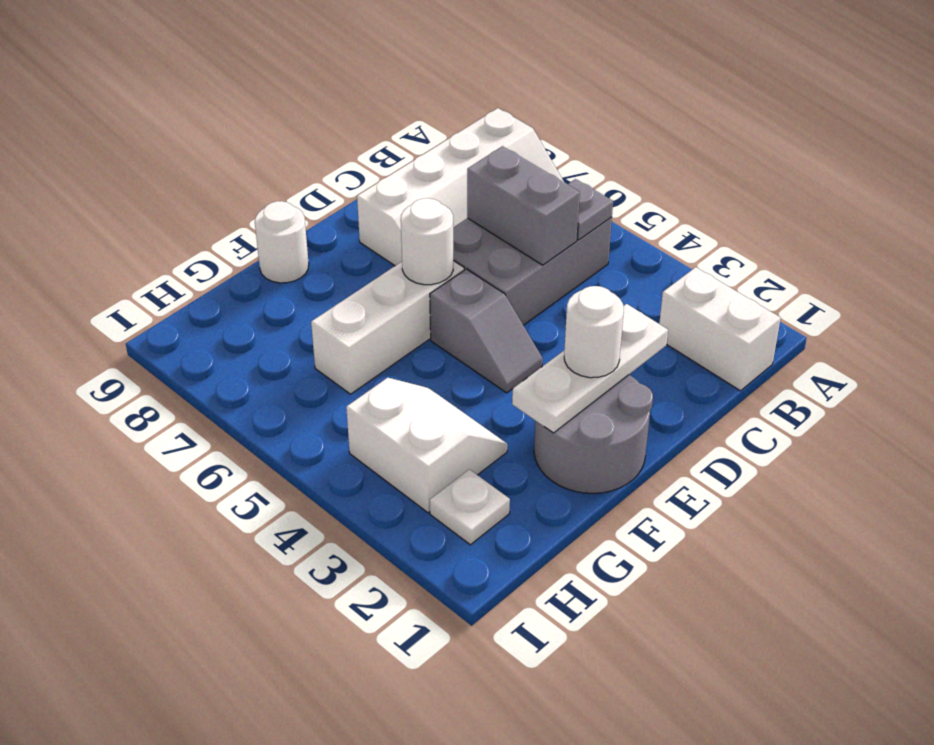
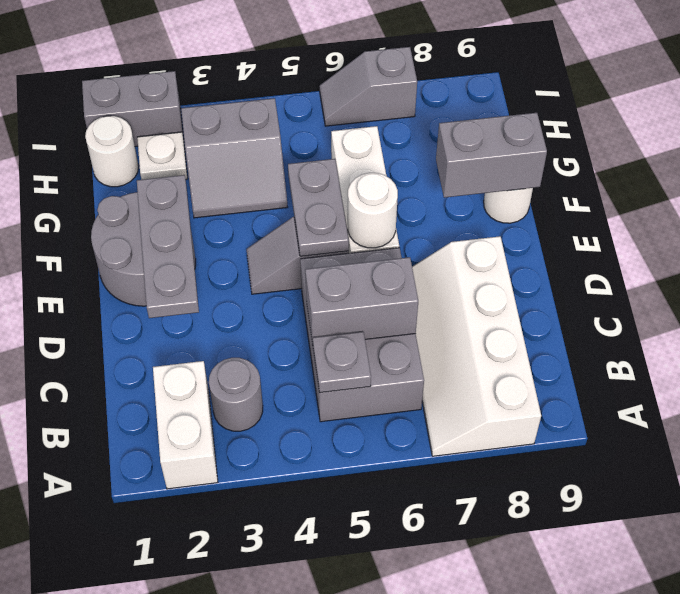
white 1x2 brick [659,267,781,391] -> white 1x2 brick turned to [153,361,218,489]
none -> grey 1x1 round brick [209,358,263,431]
white 1x3 plate [512,304,668,433] -> grey 1x3 plate [137,175,199,318]
white 1x1 round brick [564,286,624,378] -> white 1x1 round brick moved to [85,116,139,187]
none -> grey 1x2 plate [288,159,349,256]
none -> grey 1x2 brick [436,113,547,198]
white 2x2 slope [346,378,507,513] -> grey 2x2 slope [181,98,287,218]
none -> grey 1x2 brick [82,71,183,147]
none -> grey 1x2 slope [320,47,417,126]

